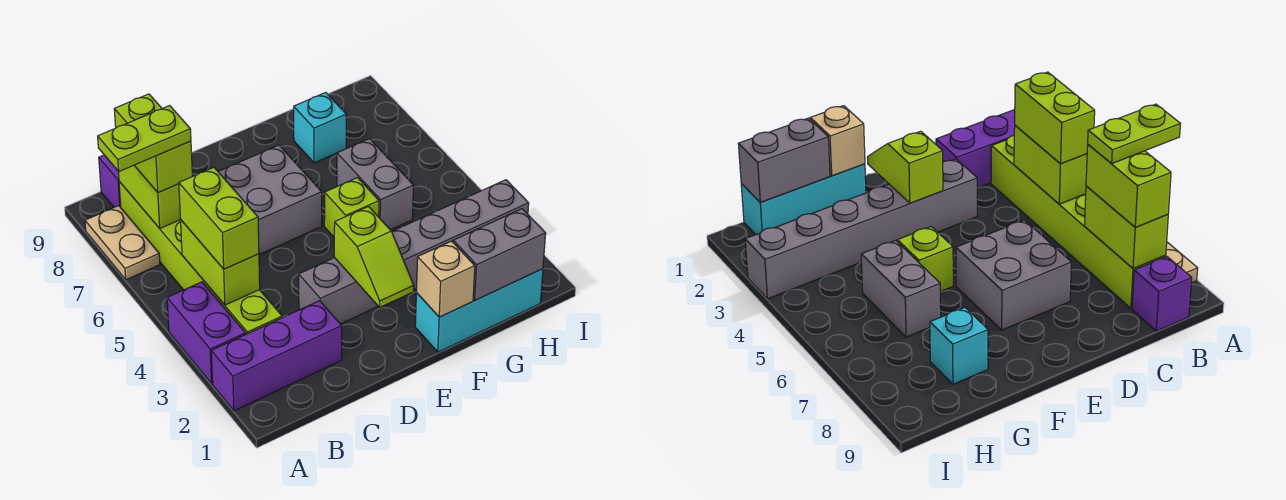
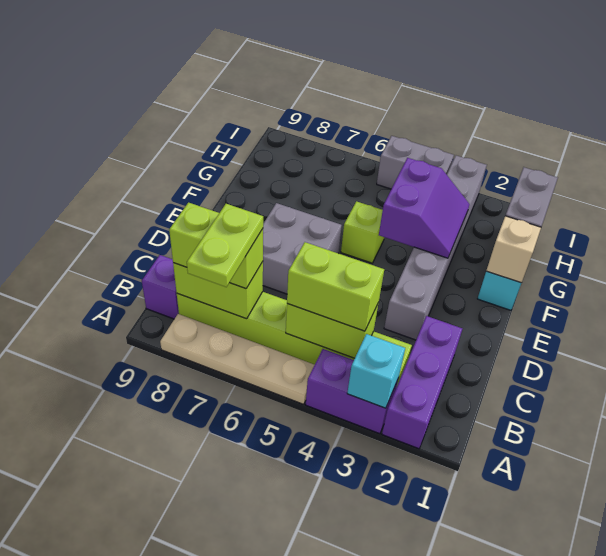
tan 1x2 plate [85,206,160,280] -> tan 1x4 plate [160,314,314,404]
lime 1x2 slope [334,207,414,307] -> none
none -> purple 2x2 slope [379,158,470,258]
grey 1x2 brick [337,139,414,230] -> grey 1x2 brick moved to [377,136,454,189]
cyan 1x1 brick [294,92,346,163] -> cyan 1x1 brick moved to [347,334,405,408]

